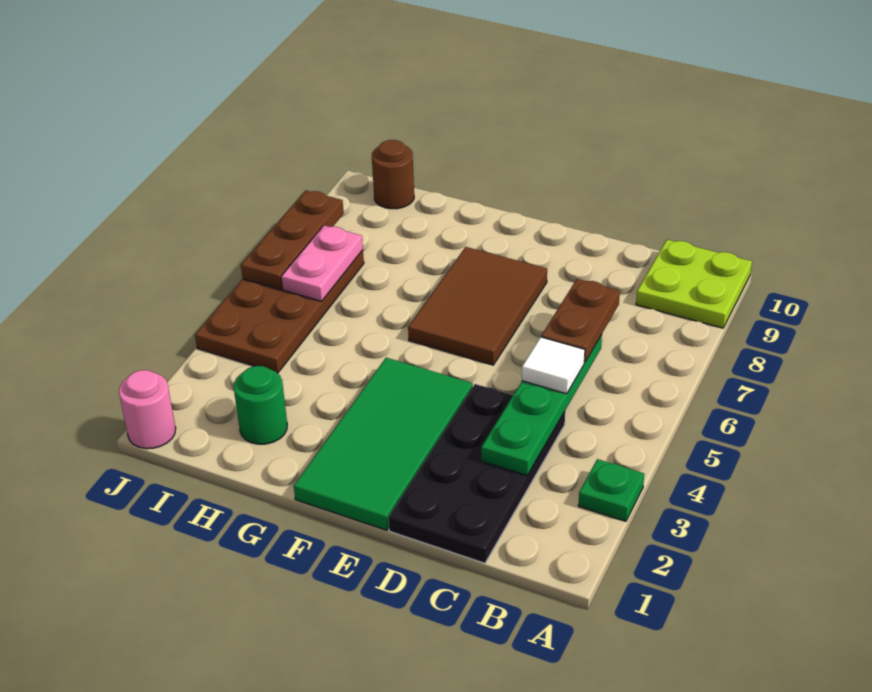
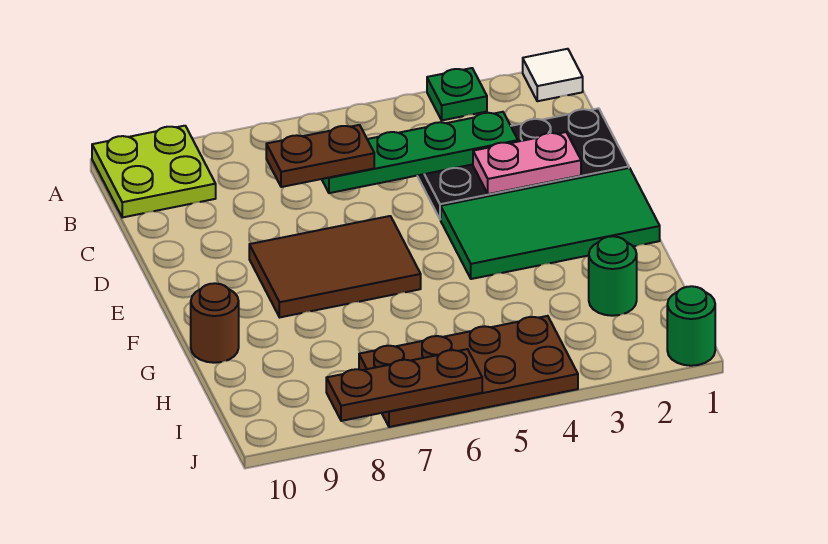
white 1x1 tile [522,337,585,394] -> white 1x1 tile moved to [523,49,583,101]
pink 1x2 plate [281,225,363,301] -> pink 1x2 plate moved to [473,132,581,194]
brown 1x1 round brick [372,140,414,209] -> brown 1x1 round brick moved to [191,283,239,363]
pink 1x1 round brick [119,370,176,449] -> green 1x1 round brick [667,286,715,366]

